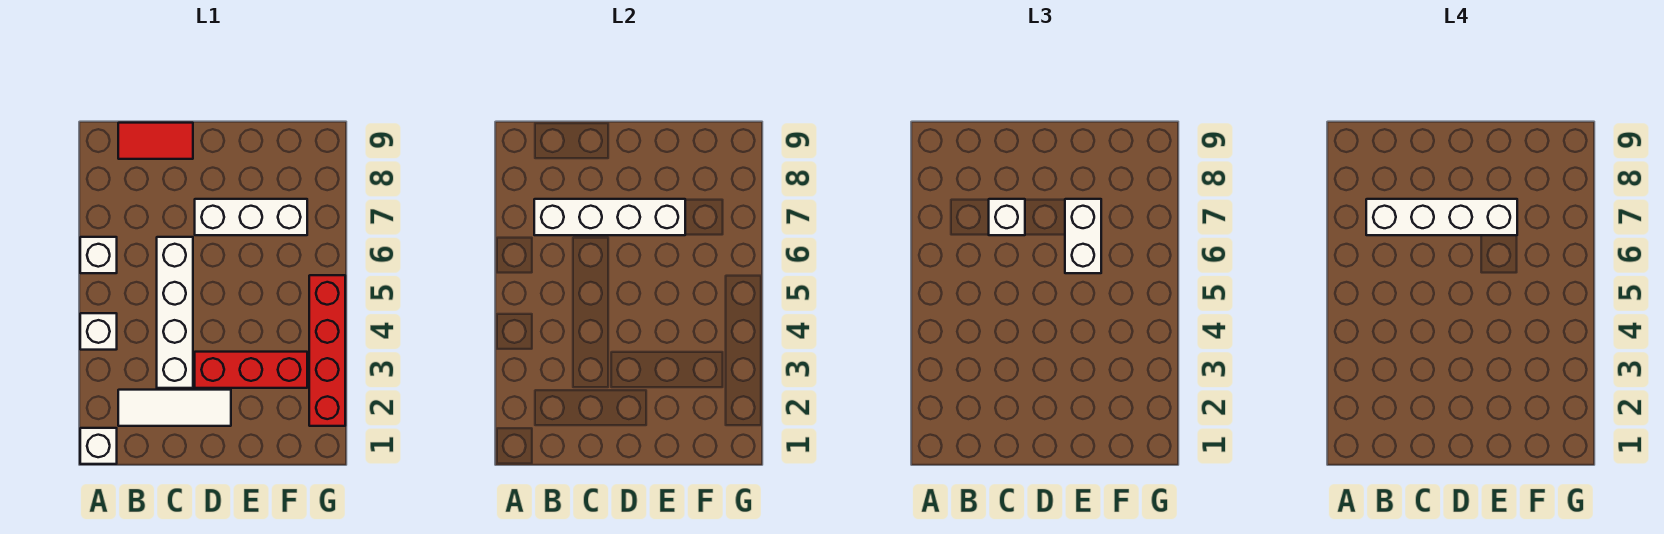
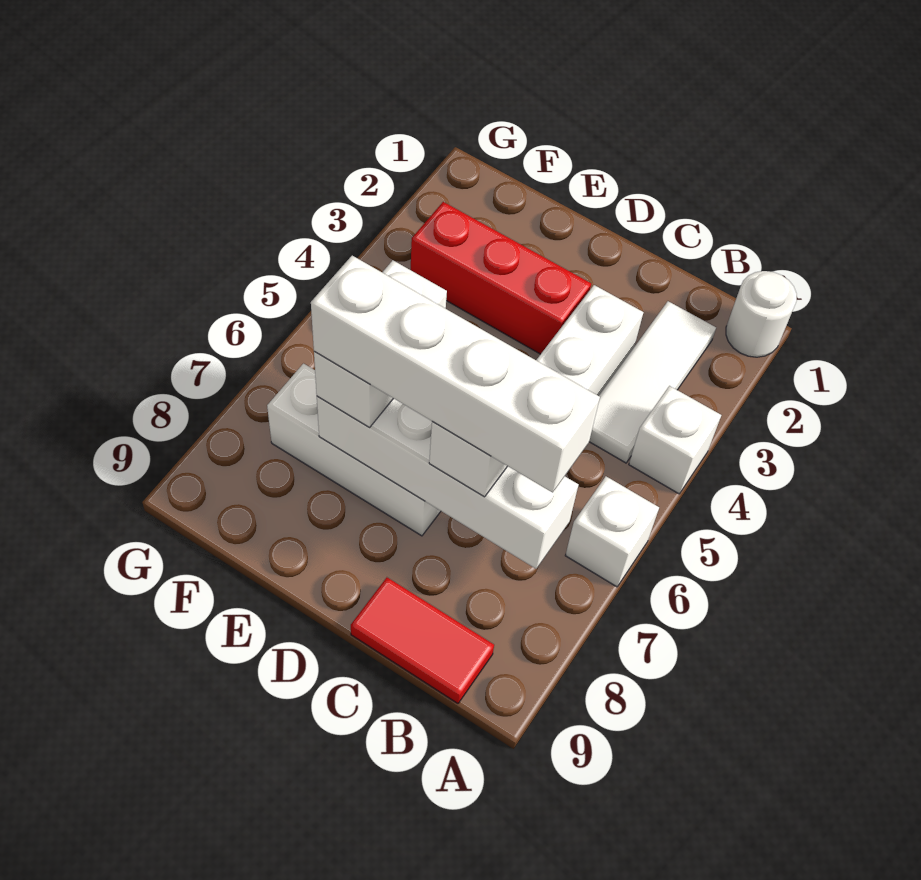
white 1x1 brick [80,428,117,464] -> white 1x1 round brick [726,271,797,357]
white 1x3 tile [118,390,231,426] -> white 1x3 tile turned to [589,301,716,463]
red 1x4 brick [309,275,345,426] -> none

